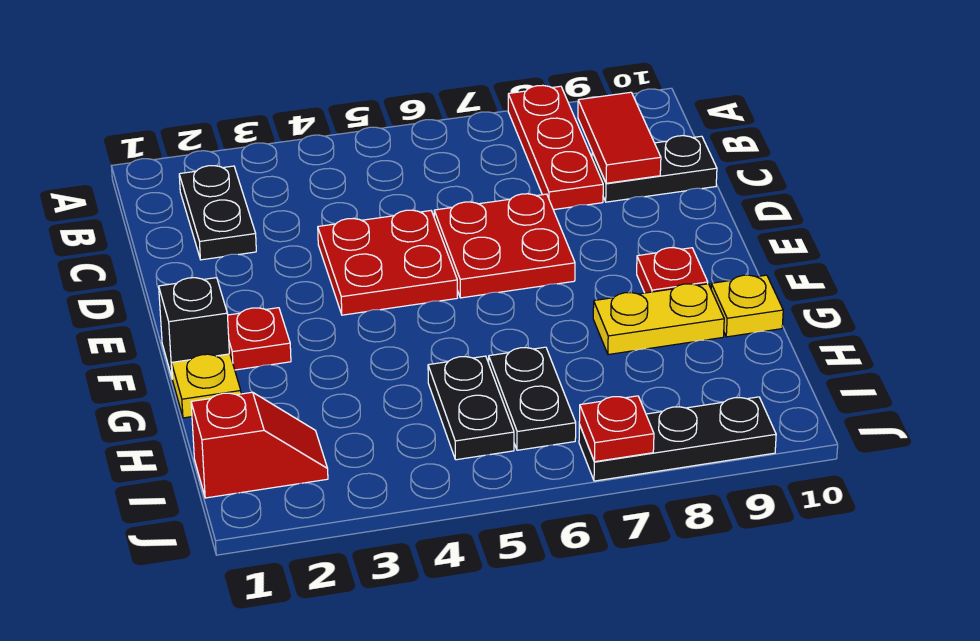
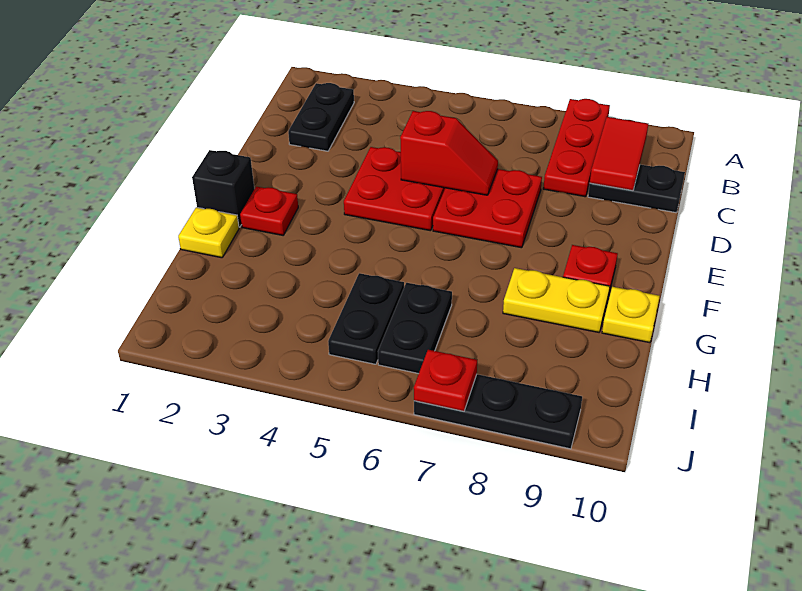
red 1x2 slope [191,392,328,498] -> red 1x2 slope moved to [400,111,498,195]

